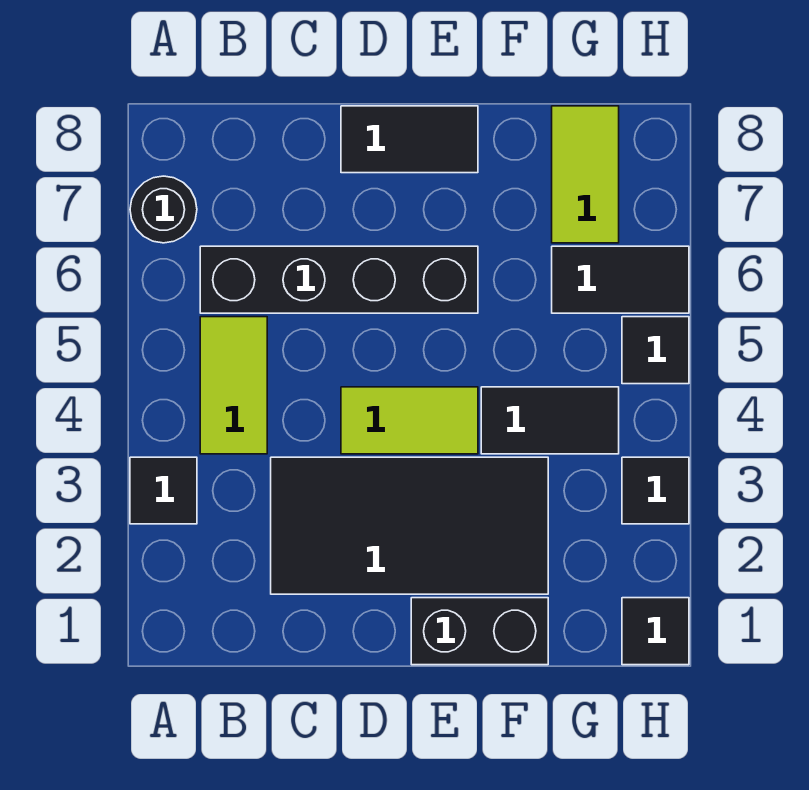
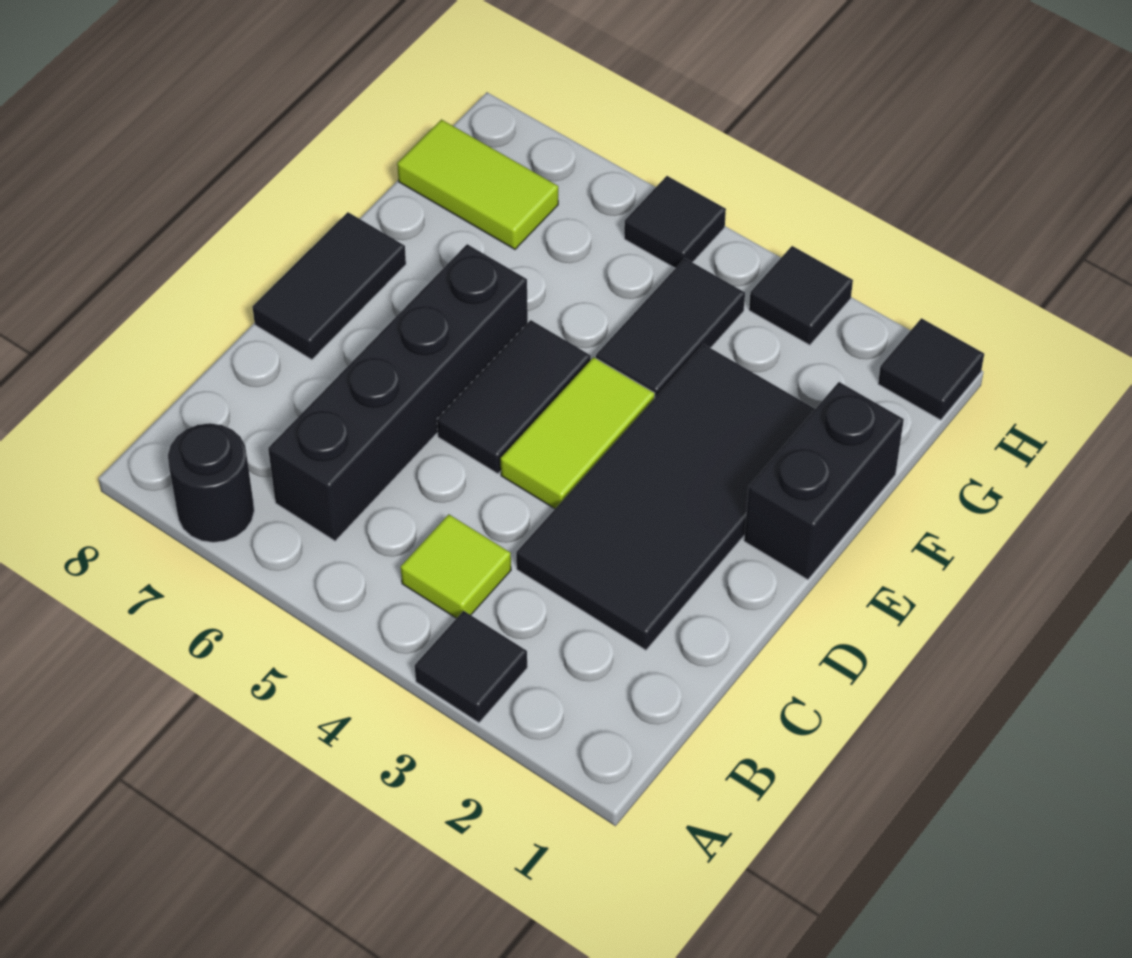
lime 1x2 tile [200,317,267,454] -> lime 1x1 tile [401,514,511,618]
black 1x2 tile [552,246,689,313] -> black 1x2 tile moved to [437,320,591,474]

